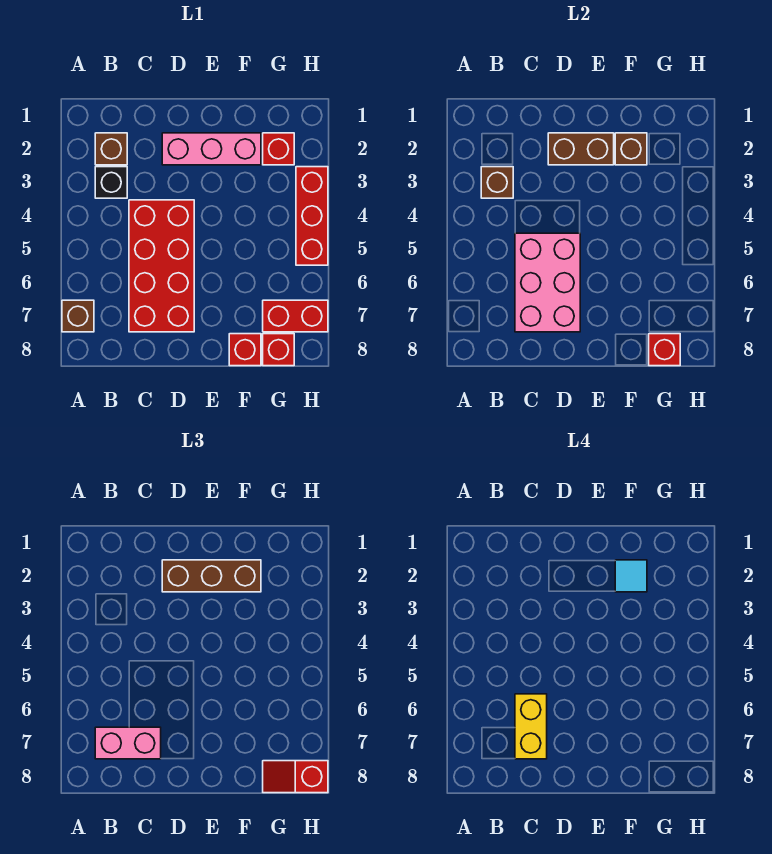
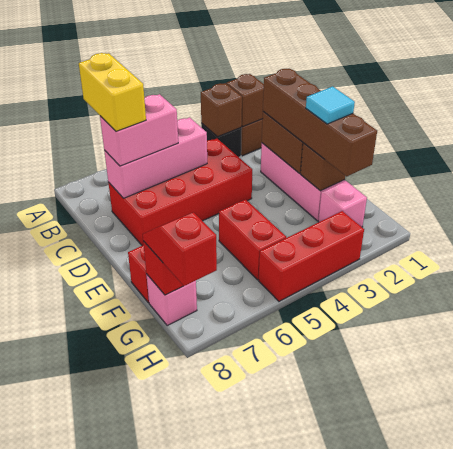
brown 1x1 brick [62,300,94,332] -> brown 1x1 brick moved to [226,74,264,127]
pink 1x2 brick [95,727,161,759] -> pink 1x2 brick turned to [100,94,178,166]
pink 2x3 brick [515,233,580,332] -> pink 1x3 brick [104,117,207,198]
yellow 1x2 brick [515,694,547,759] -> yellow 1x2 brick turned to [79,53,146,132]
brown 1x3 brick [162,560,261,592] -> brown 1x4 brick [263,69,377,176]
red 1x1 brick [263,133,294,165] -> pink 1x1 brick [318,181,367,227]
red 1x2 brick [263,300,328,332] -> red 1x2 brick moved to [219,199,286,280]
red 1x1 brick [263,334,294,366] -> pink 1x1 brick [146,274,197,326]

